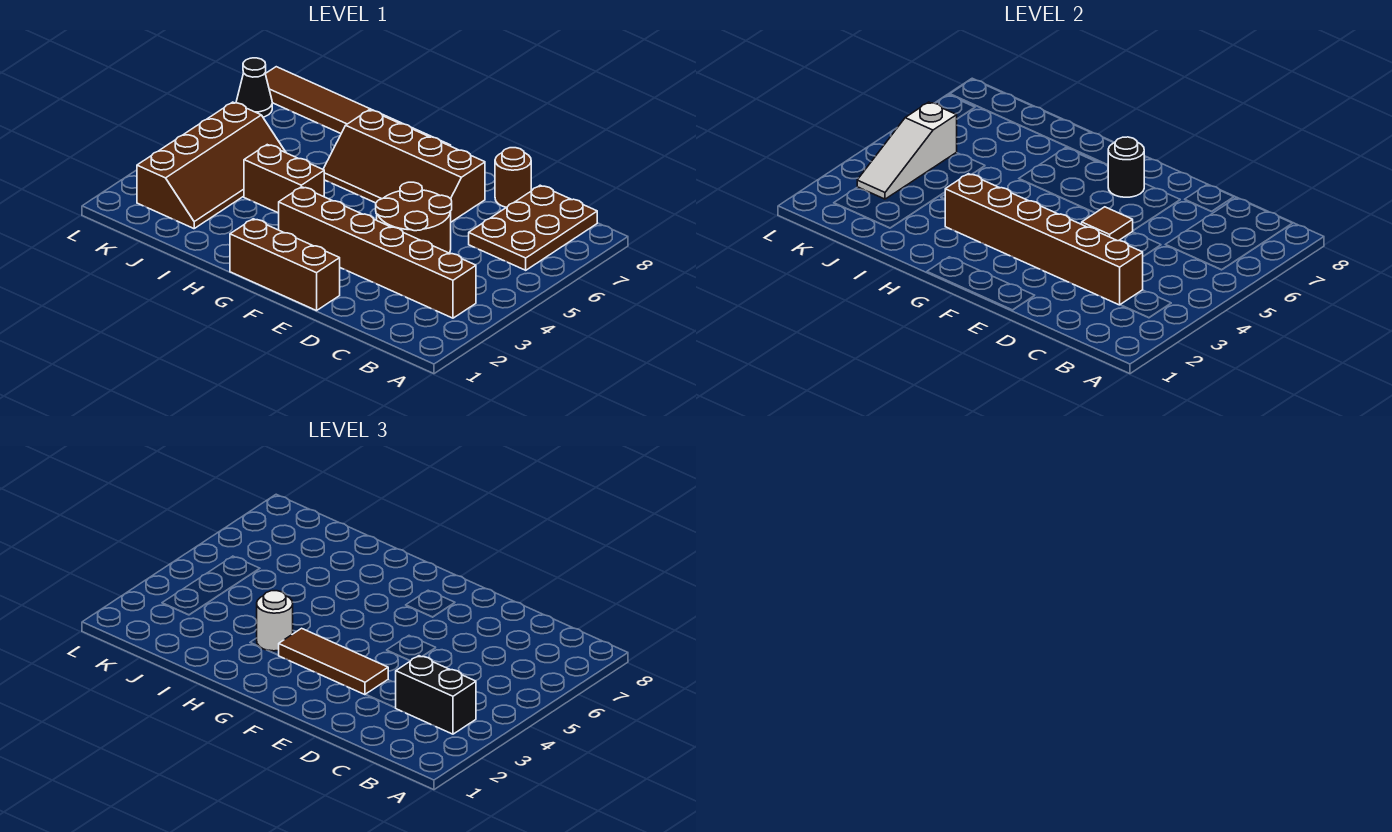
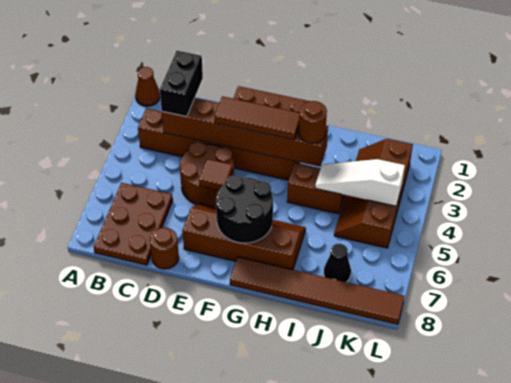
none -> brown 1x1 cone [135,67,160,106]
black 1x2 brick [396,656,476,734] -> black 1x2 brick turned to [160,51,203,117]
black 1x1 round brick [1108,137,1144,197] -> black 2x2 round brick [216,175,273,243]
white 1x1 round brick [257,591,293,651] -> brown 1x1 round brick [299,101,327,143]
white 1x3 slope [857,102,957,199] -> white 1x3 slope turned to [315,159,405,206]
black 1x1 cone [236,58,272,117] -> black 1x1 cone moved to [324,244,351,282]

